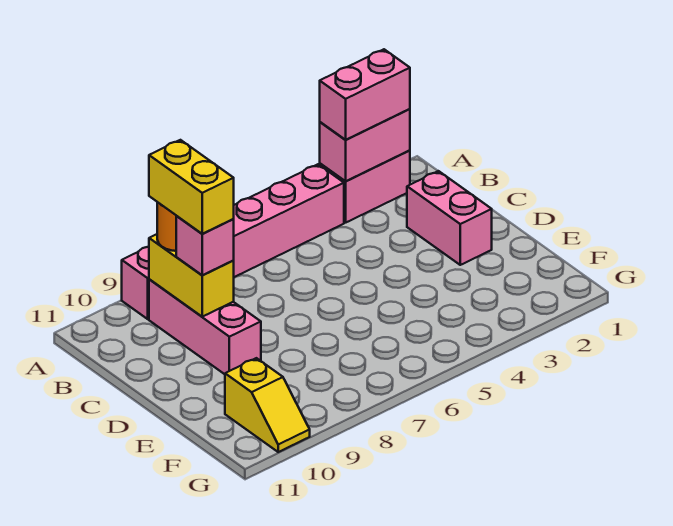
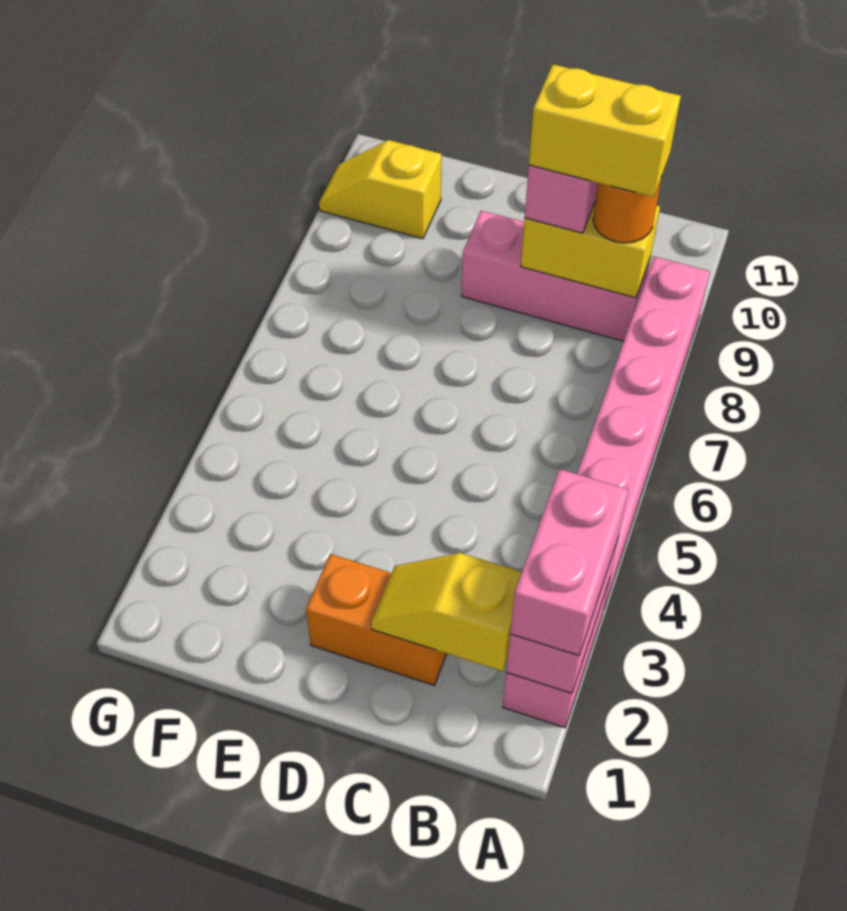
none -> yellow 1x2 slope [371,553,522,671]
pink 1x2 brick [407,171,492,265] -> orange 1x2 brick [306,554,447,685]

